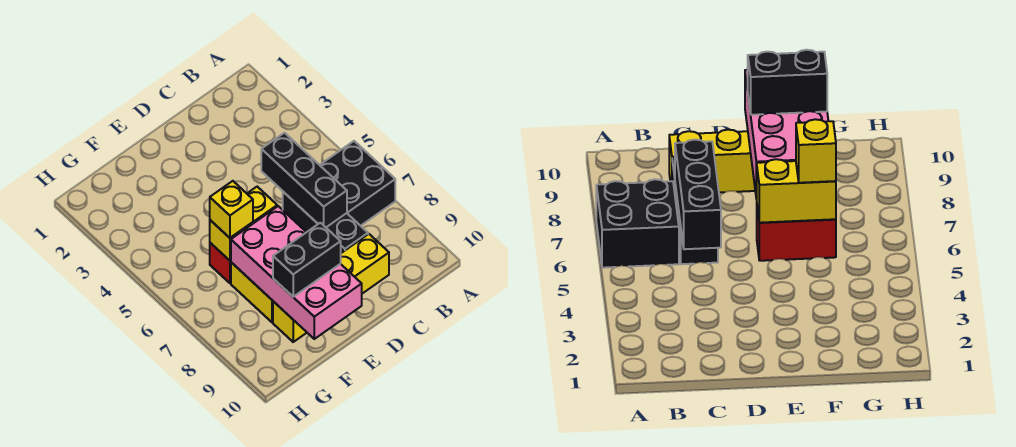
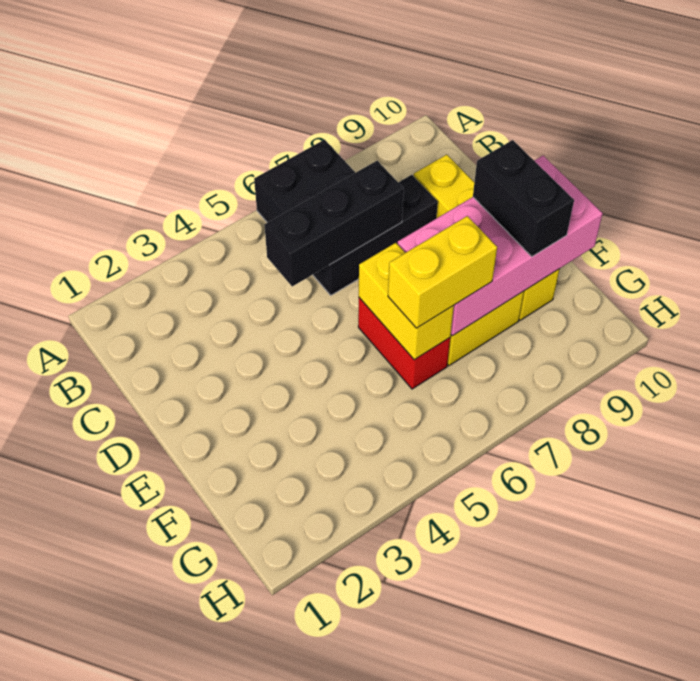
yellow 1x1 brick [210,181,253,238] -> yellow 1x2 brick [388,216,497,328]

